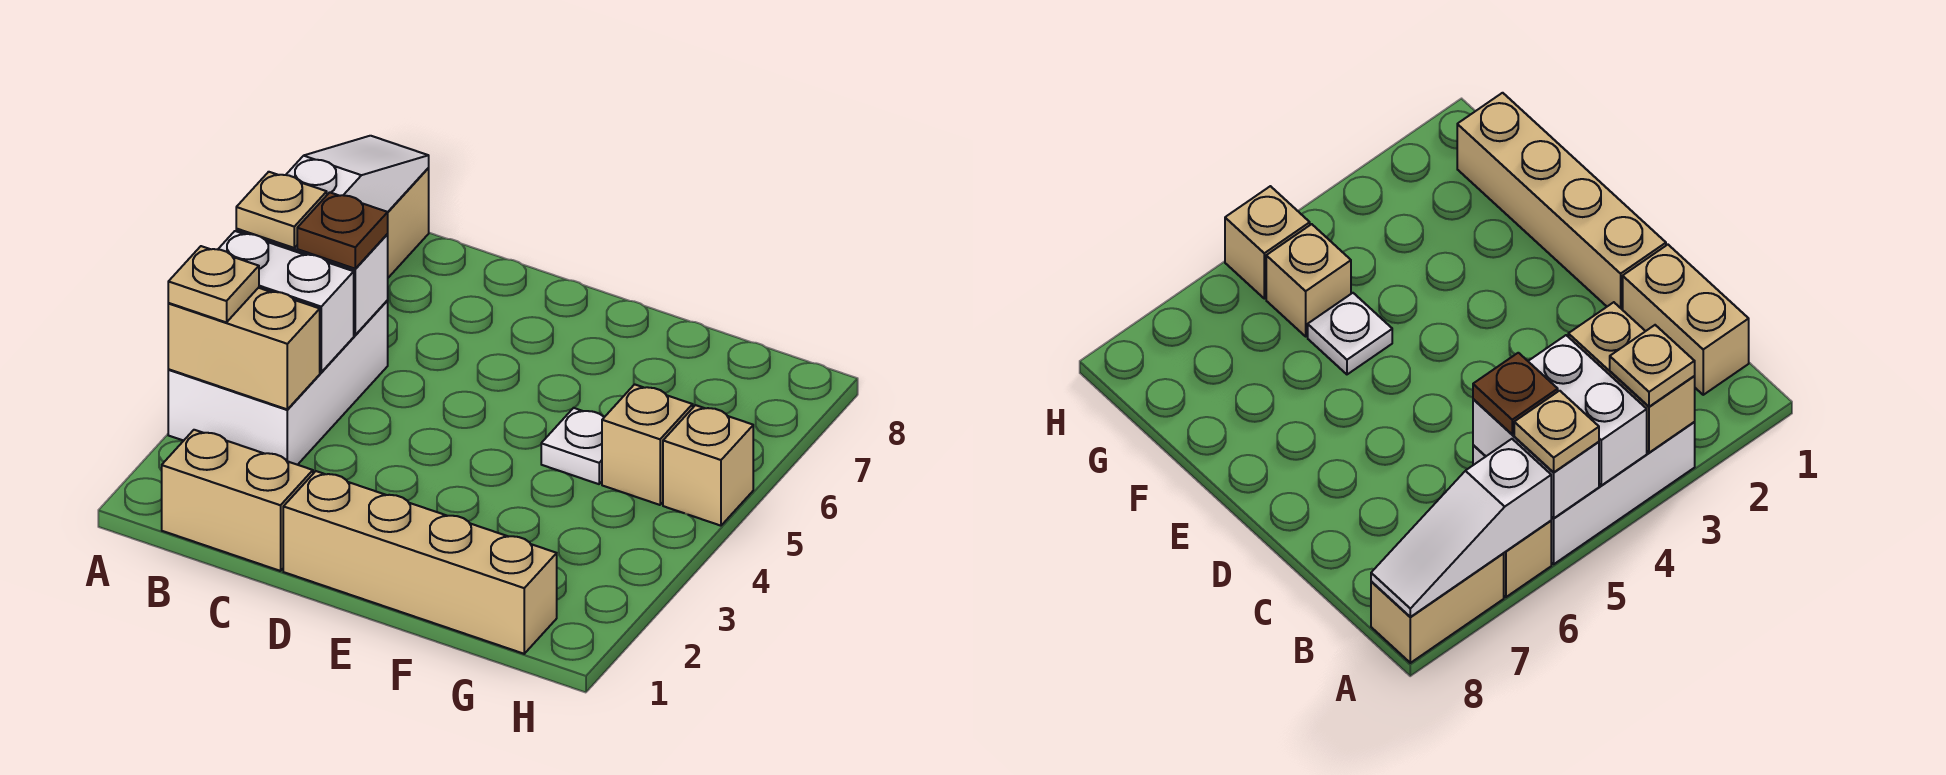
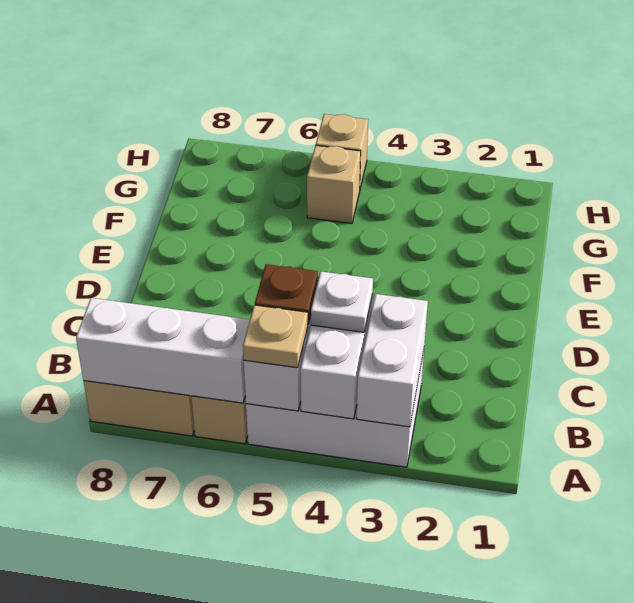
tan 1x2 brick [168,288,320,409] -> white 1x2 brick [357,294,428,427]
tan 1x1 plate [168,246,259,322] -> none
white 1x3 slope [286,136,429,212] -> white 1x3 brick [76,298,250,403]
tan 1x2 brick [162,430,313,571] -> none
tan 1x4 brick [283,471,557,654] -> none
white 1x1 plate [541,408,604,484] -> white 1x1 plate moved to [311,272,373,332]

